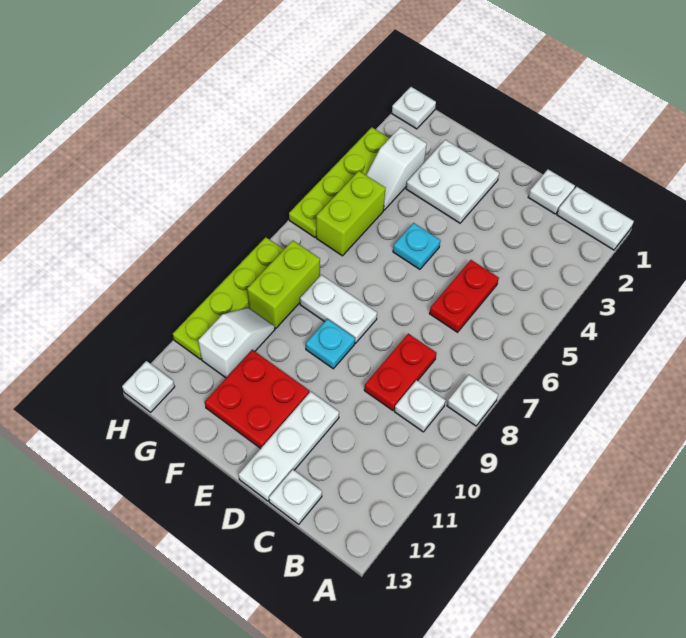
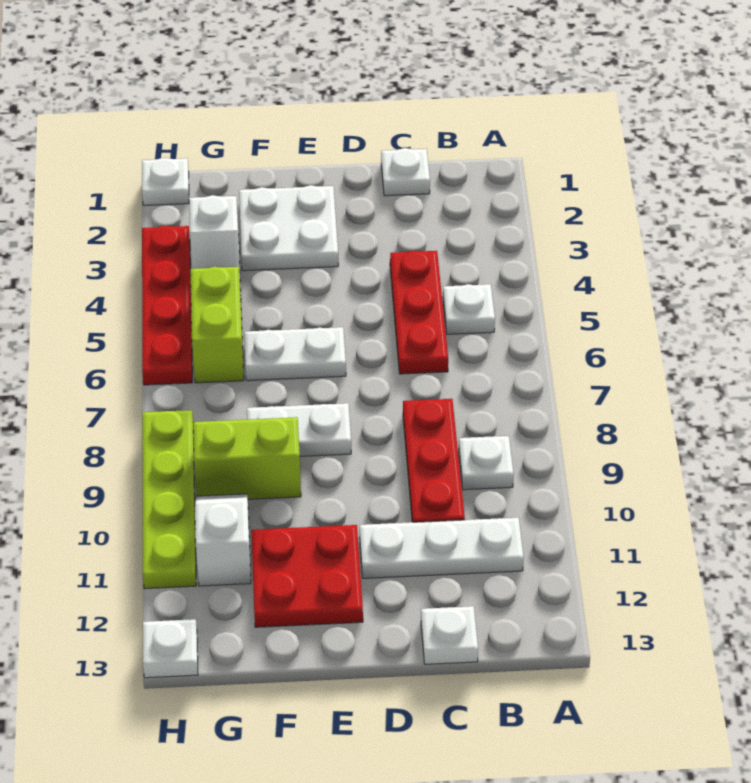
white 1x2 plate [557,187,634,250] -> white 1x2 plate moved to [244,327,346,381]
white 1x1 plate [447,375,498,426] -> white 1x1 plate moved to [443,284,495,334]
red 1x2 plate [430,260,499,332] -> red 1x3 plate [390,251,448,374]
red 1x2 plate [364,334,437,410] -> red 1x3 plate [403,399,465,522]
white 1x3 plate [239,392,339,501] -> white 1x3 plate turned to [360,518,524,578]
cyan 1x1 plate [393,223,440,269] -> none
cyan 1x1 plate [306,319,355,369] -> none
lime 1x2 brick [247,241,320,328] -> lime 1x2 brick turned to [193,417,301,499]
lime 1x4 plate [289,127,389,237] -> red 1x4 plate [142,226,192,385]

